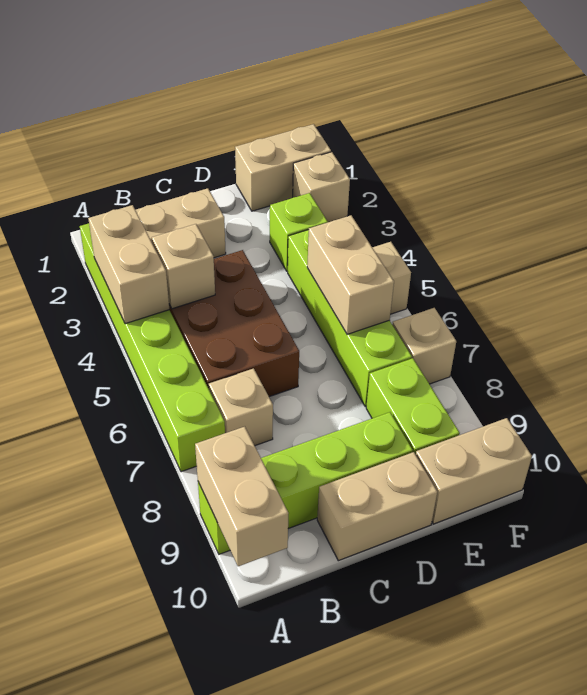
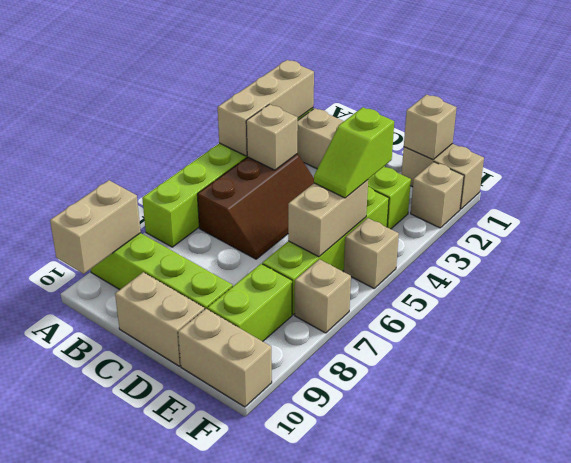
tan 1x2 brick [88,205,169,324] -> tan 1x3 brick [218,60,314,156]
brown 2x3 brick [169,250,299,397] -> brown 2x3 slope [197,154,314,259]
tan 1x1 brick [209,368,273,446] -> tan 1x1 brick moved to [404,95,457,160]
none -> lime 1x2 slope [314,107,394,198]

